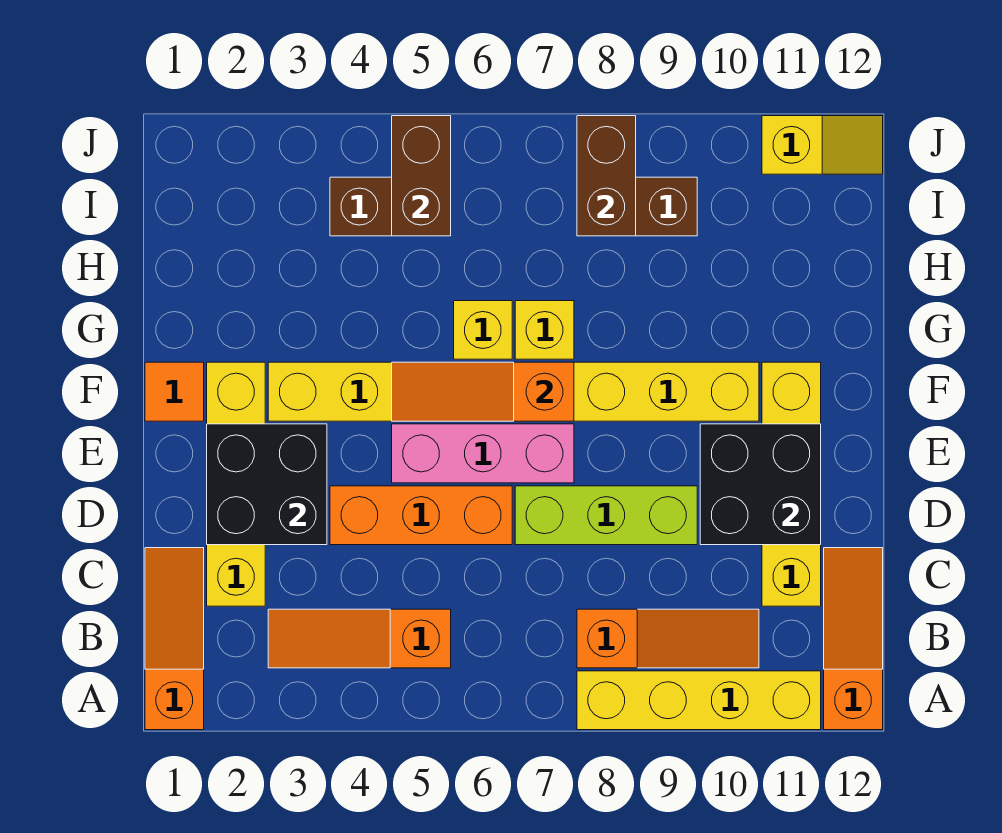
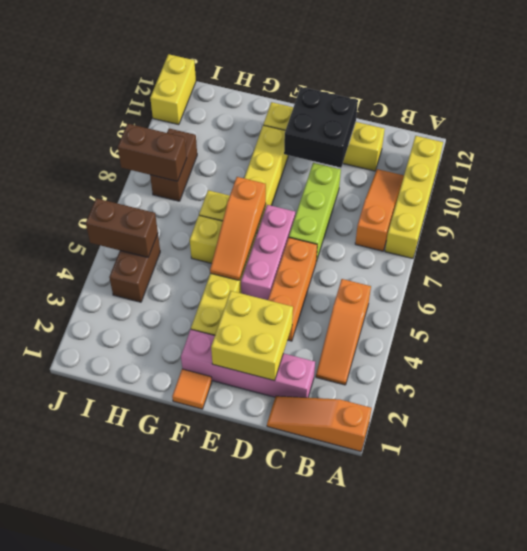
orange 1x3 slope [824,548,883,730] -> none
yellow 1x4 brick [207,362,265,606] -> pink 1x4 brick [181,329,315,398]
black 2x2 brick [207,424,327,545] -> yellow 2x2 brick [211,291,293,381]
yellow 1x2 slope [762,116,883,174] -> yellow 1x2 brick [150,54,196,125]

